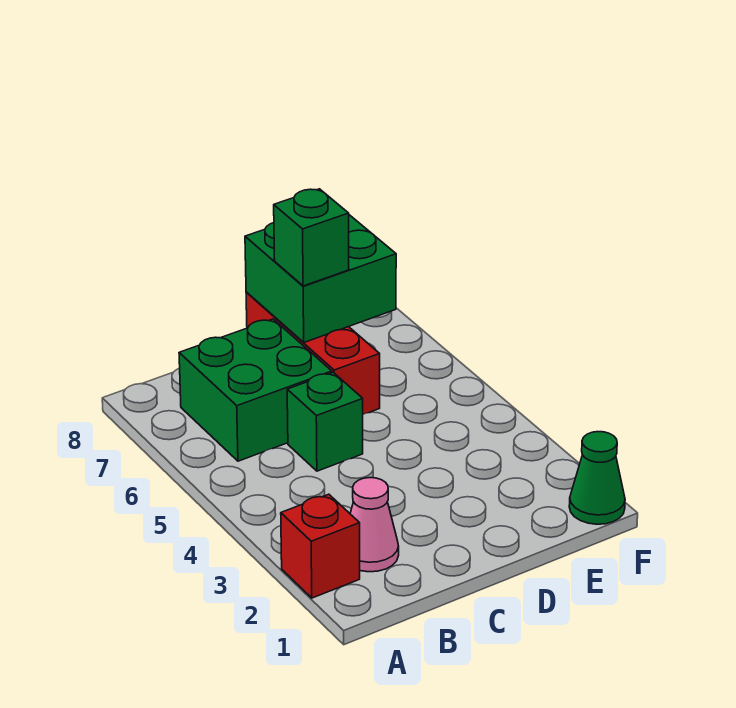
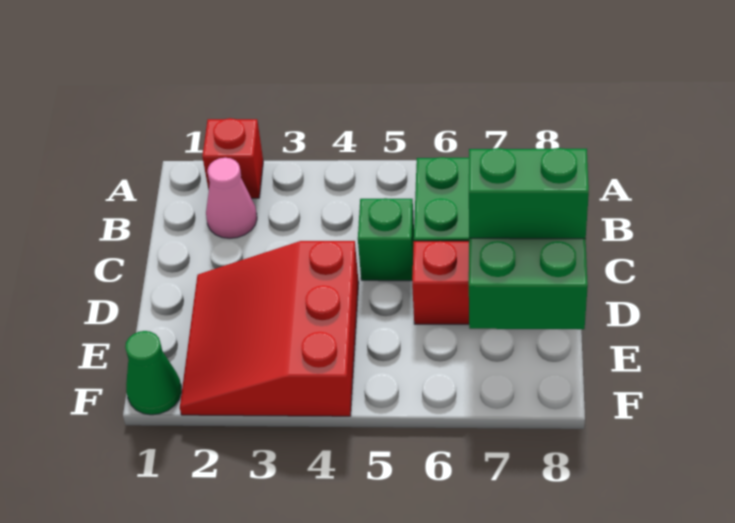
none -> red 3x3 slope [180,241,359,416]
green 1x1 brick [274,189,349,286] -> green 1x2 brick [469,148,589,239]

